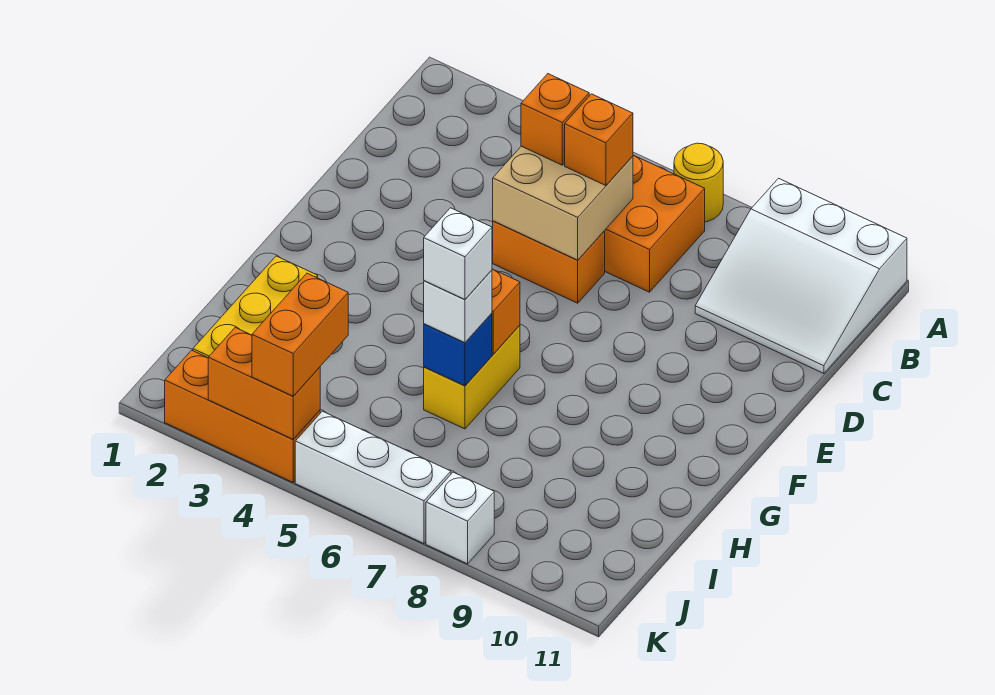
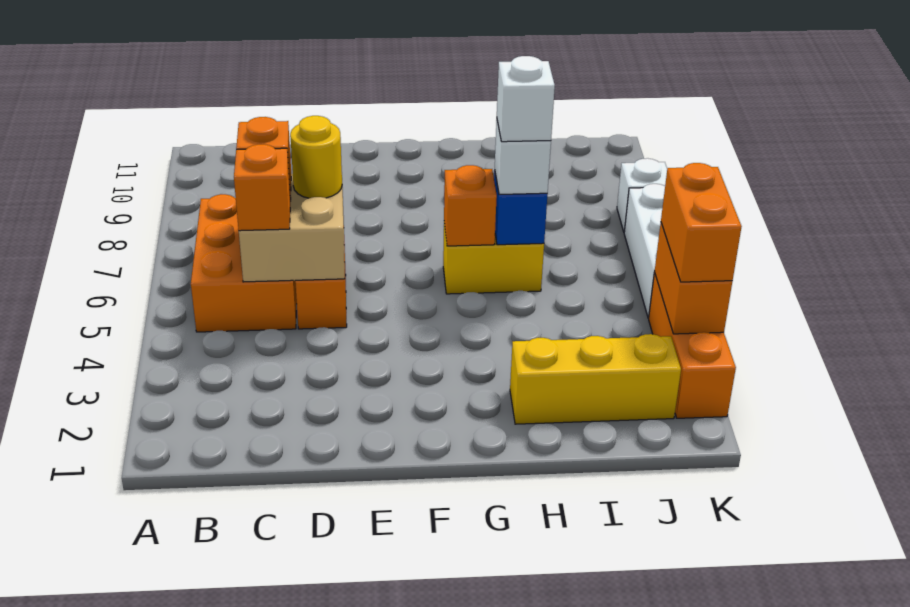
yellow 1x1 round brick [674,143,723,222] -> yellow 1x1 round brick moved to [290,116,342,198]
white 3x3 slope [695,178,907,374] -> none
orange 1x2 brick [252,273,348,396] -> orange 1x2 brick turned to [661,163,742,282]

